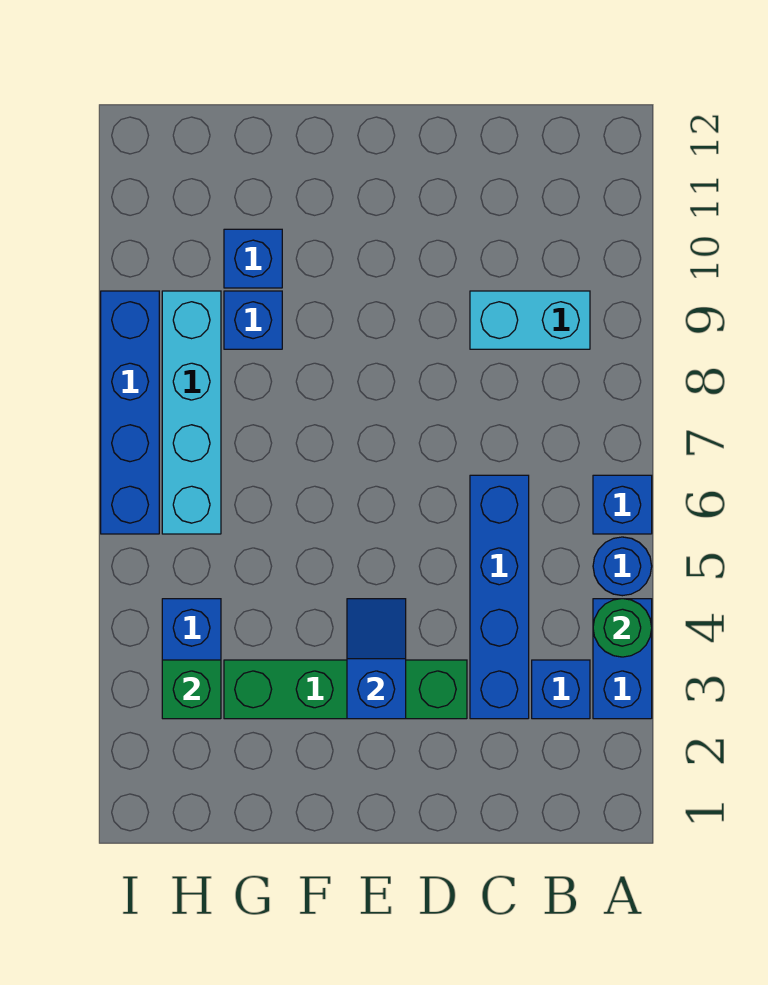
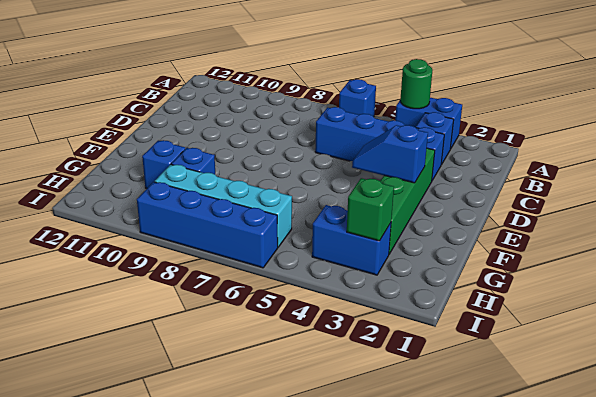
blue 1x1 round brick [593,537,652,596] -> none
cyan 1x2 brick [470,291,590,349] -> none

